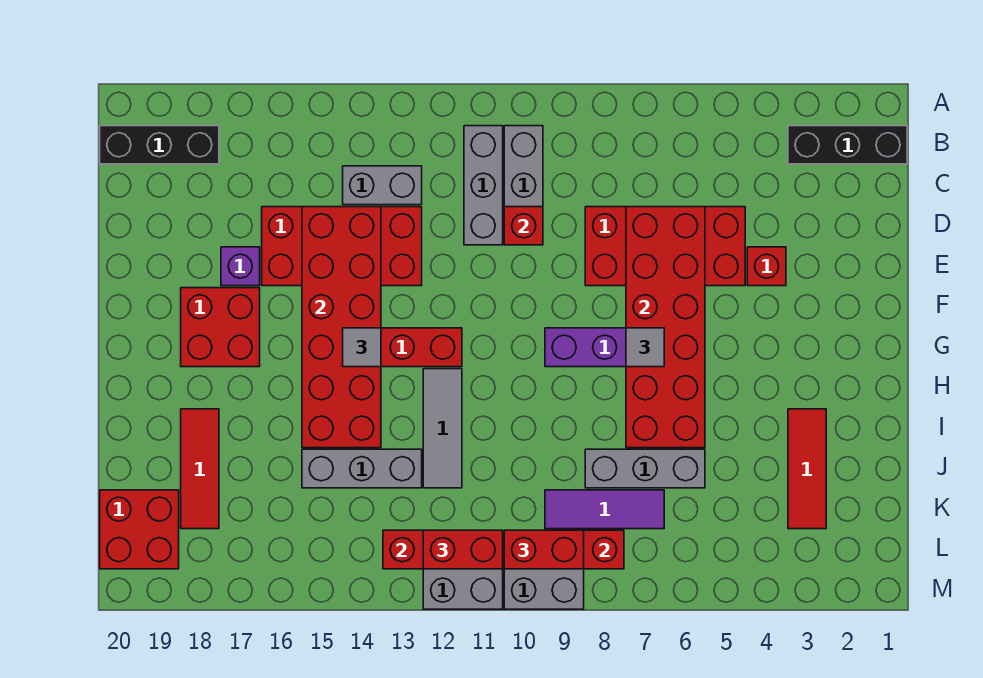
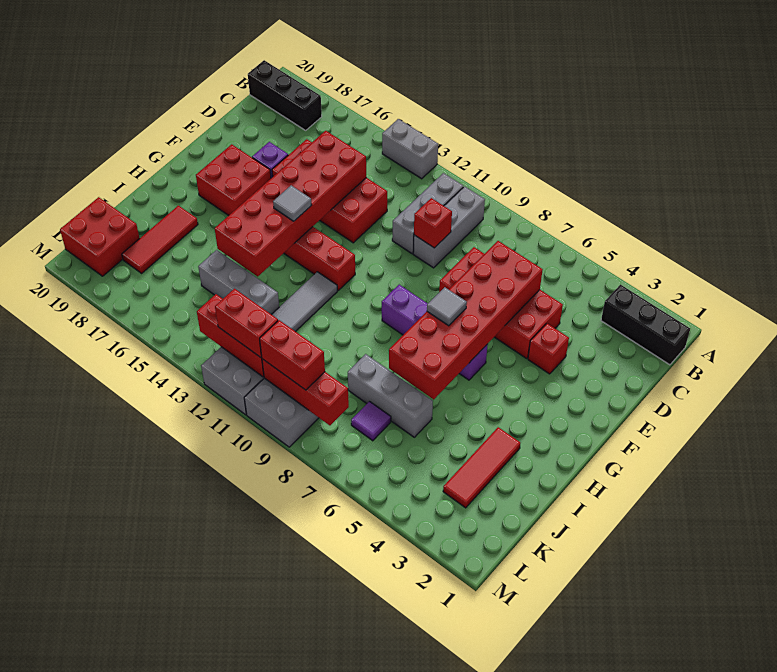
grey 1x2 brick [343,166,422,205] -> grey 1x2 brick moved to [382,119,438,179]
purple 1x3 tile [545,490,664,529] -> purple 1x1 tile [351,401,391,441]

